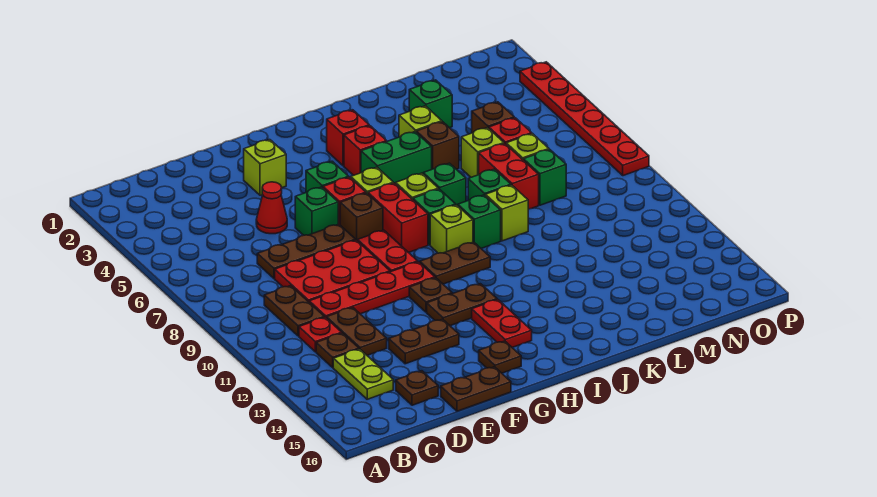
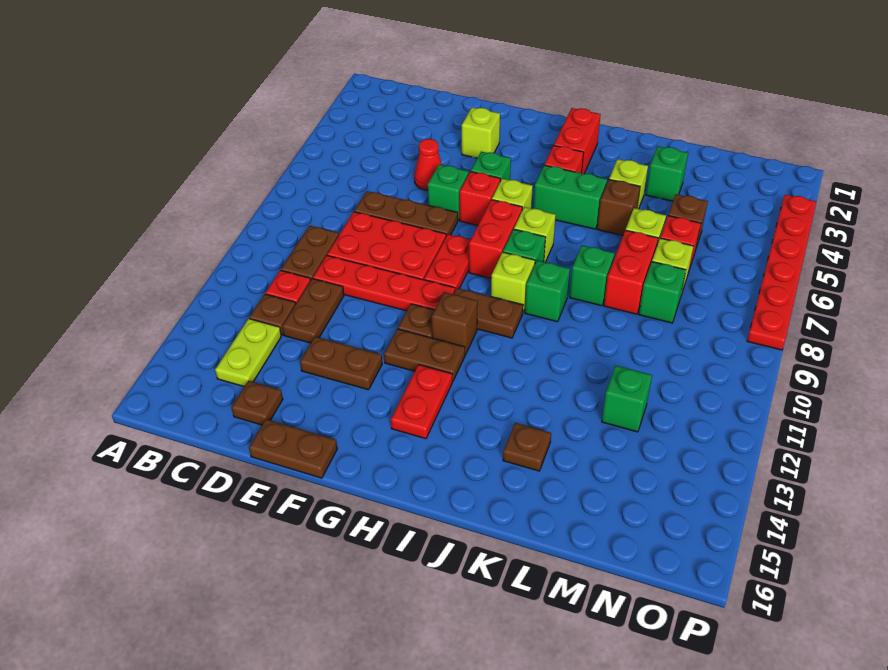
brown 1x1 brick [340,193,383,241] -> brown 1x1 brick moved to [432,292,477,355]
brown 1x1 plate [479,341,521,373] -> brown 1x1 plate moved to [503,423,551,471]
red 1x1 brick [327,110,369,166] -> red 1x2 brick [554,108,601,174]
green 1x1 brick [423,163,466,206] -> green 1x1 brick moved to [602,366,652,432]
lime 1x1 brick [485,185,528,241] -> none

